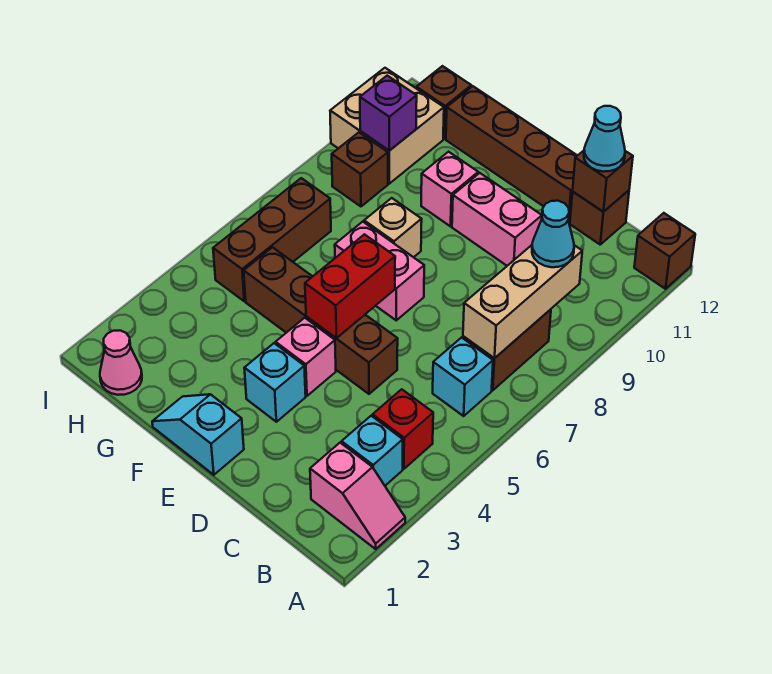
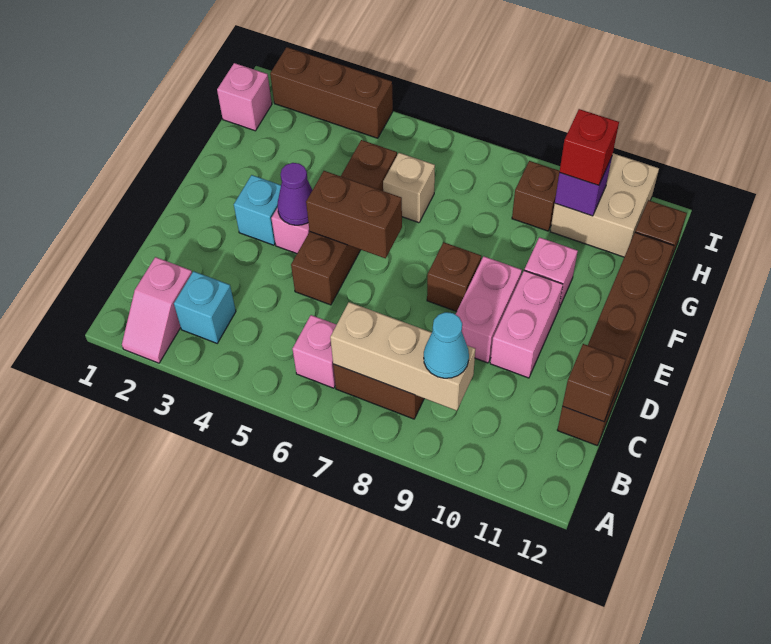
brown 1x1 brick [634,213,695,289] -> brown 1x1 brick moved to [427,242,481,312]
red 1x1 brick [373,389,433,469] -> red 1x1 brick moved to [559,109,619,185]
cyan 1x1 brick [433,338,493,416] -> pink 1x1 brick [293,315,337,388]
cyan 1x1 cone [584,106,625,172] -> none
cyan 1x2 slope [152,394,244,475] -> none
none -> purple 1x1 cone [278,163,312,225]
red 1x2 brick [305,234,395,338] -> brown 1x2 brick [306,171,402,258]
pink 1x2 brick [335,222,424,320] -> pink 1x2 brick moved to [455,256,522,363]
tan 1x1 brick [364,198,422,257] -> tan 1x1 brick moved to [383,153,435,223]
pink 1x1 cone [100,331,142,395] -> pink 1x1 brick [217,63,272,131]
brown 1x3 brick [213,178,331,301] -> brown 1x3 brick moved to [270,47,393,138]

